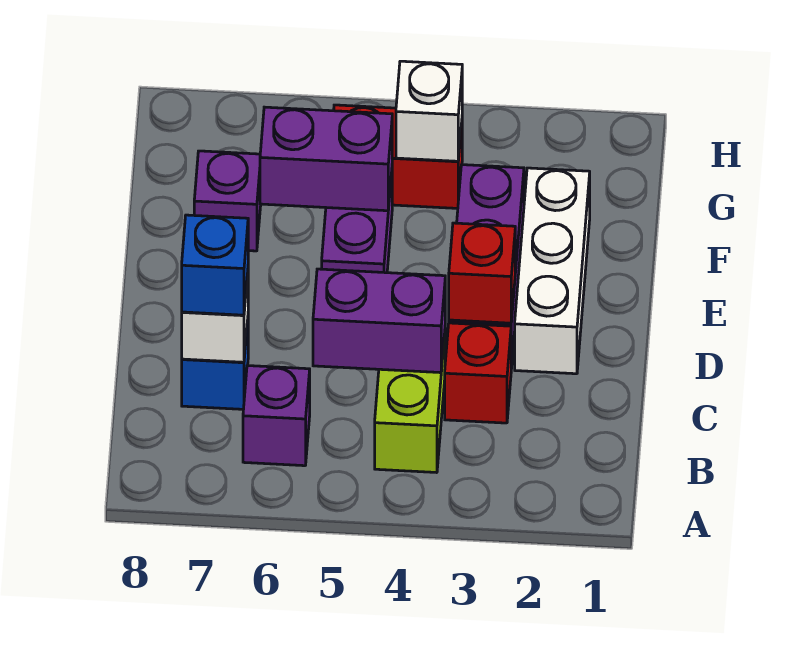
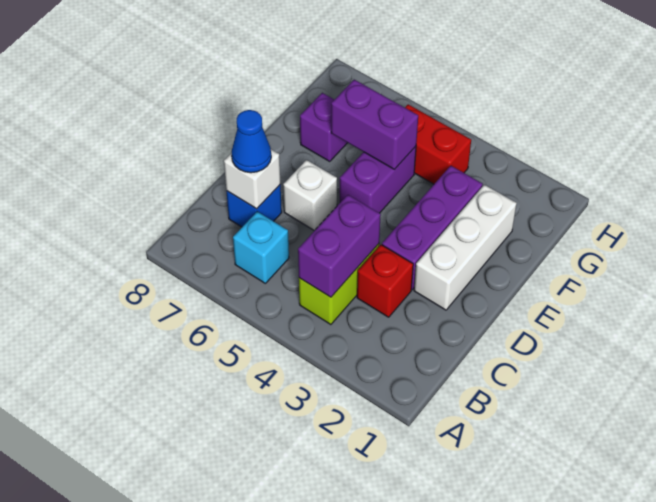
purple 1x1 brick [243,366,310,466] -> cyan 1x1 brick [233,212,289,283]
purple 1x2 brick [313,269,445,373] -> purple 1x2 brick turned to [298,195,381,297]
blue 1x1 brick [182,215,248,315] -> blue 1x1 cone [231,110,271,173]
red 1x1 brick [449,223,515,323] -> none
white 1x1 brick [396,61,462,161] -> white 1x1 brick moved to [283,160,337,231]

